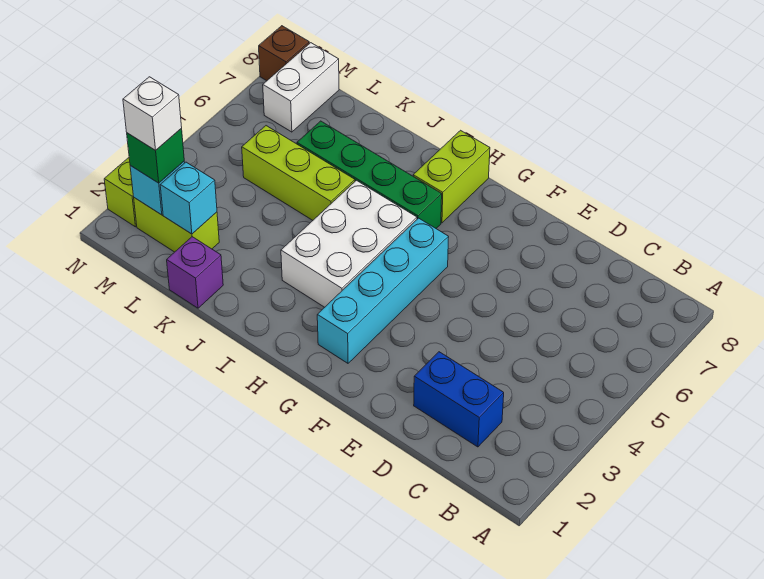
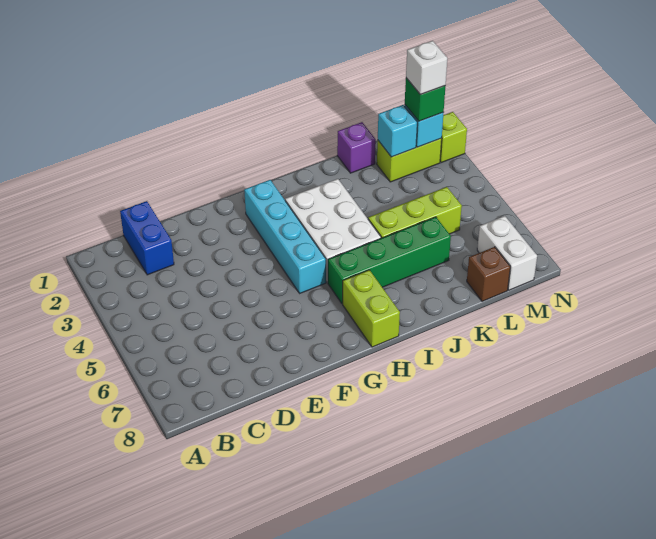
blue 1x2 brick [414,352,504,447] -> blue 1x2 brick turned to [120,201,174,275]
brown 1x1 brick [259,26,309,81] -> brown 1x1 brick moved to [467,247,510,301]

